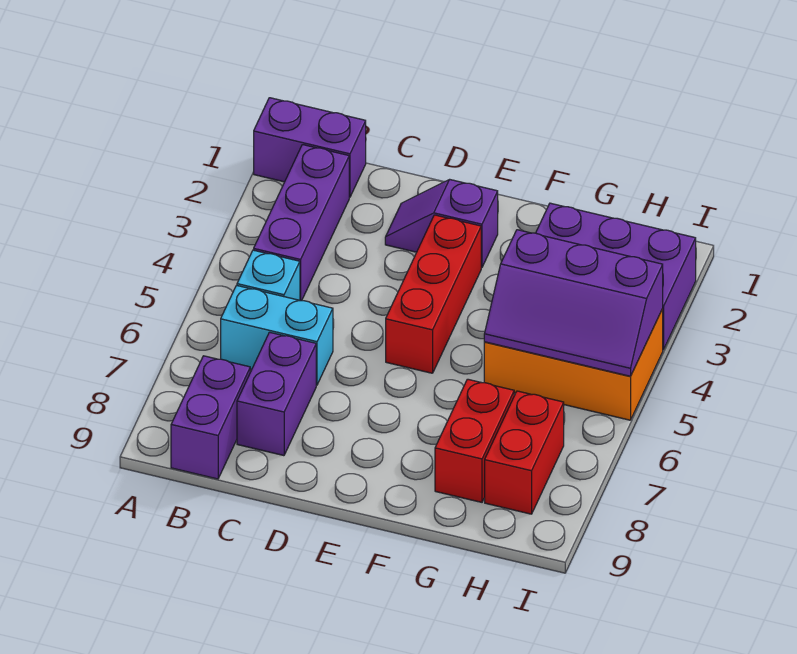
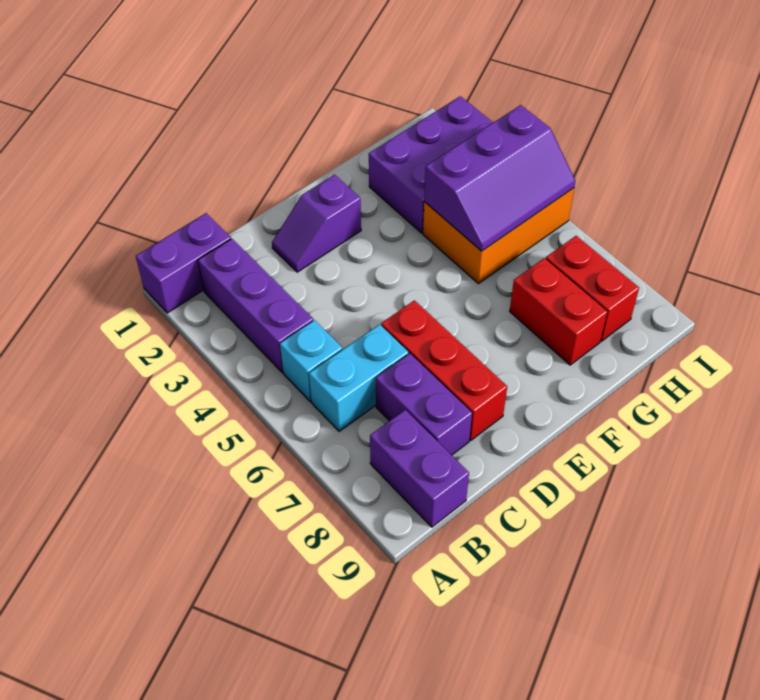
red 1x3 brick [386,215,481,373] -> red 1x3 brick moved to [381,300,507,440]

